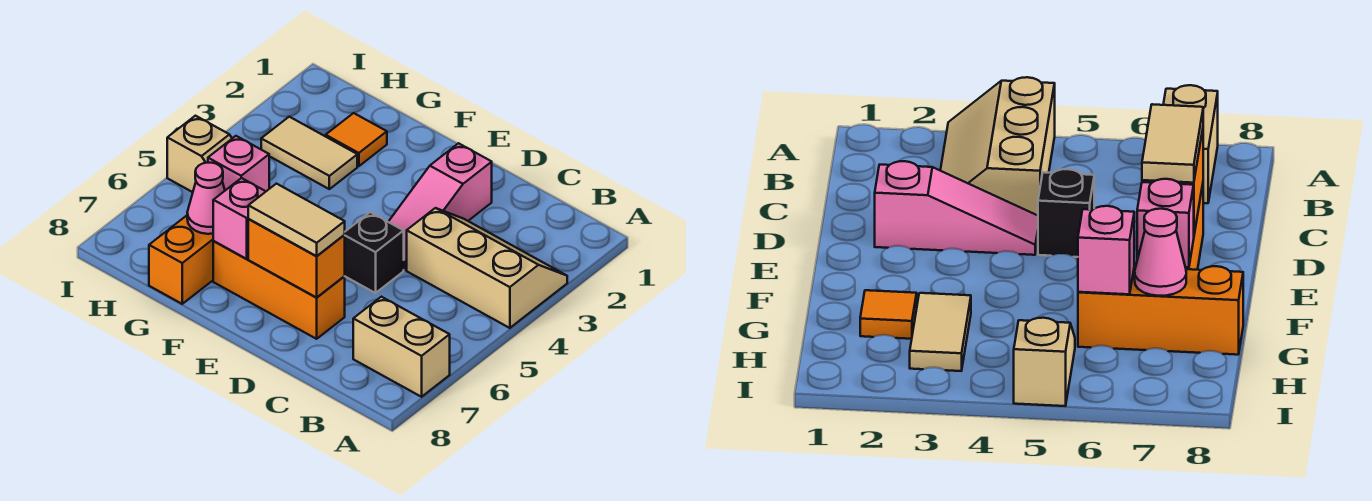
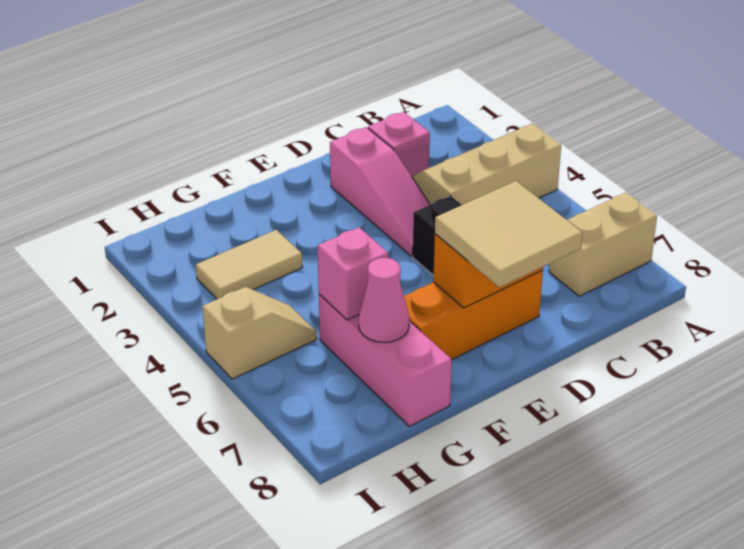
tan 1x2 tile [248,184,345,256] -> tan 2x2 tile [435,181,582,287]
pink 1x1 brick [213,178,266,259] -> pink 1x1 brick moved to [368,112,430,176]
orange 1x1 tile [326,113,387,166] -> none
orange 1x3 brick [149,216,213,304] -> pink 1x3 brick [319,294,452,426]

